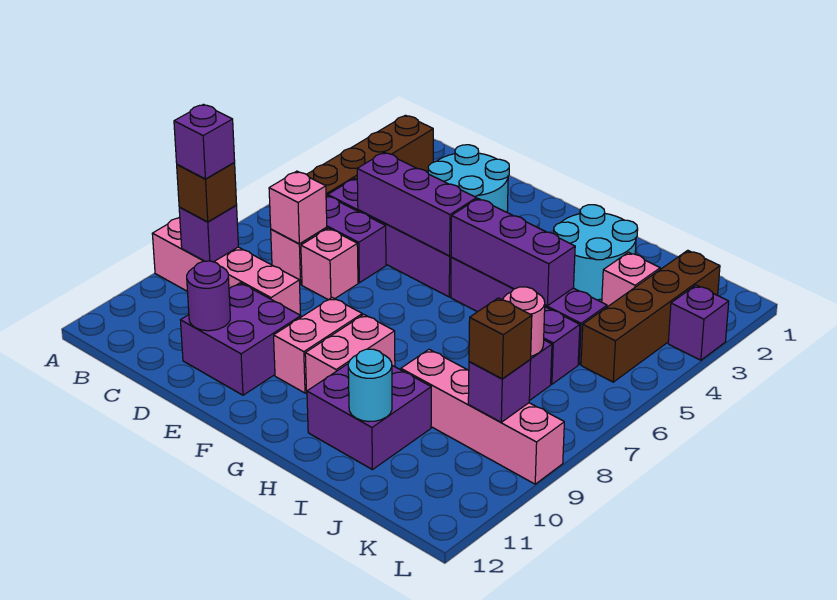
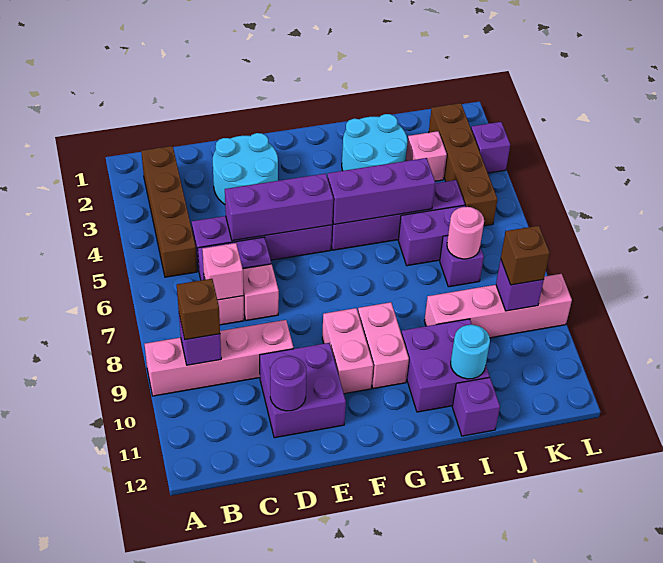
purple 1x1 brick [174,104,235,179] -> purple 1x1 brick moved to [452,377,500,436]

